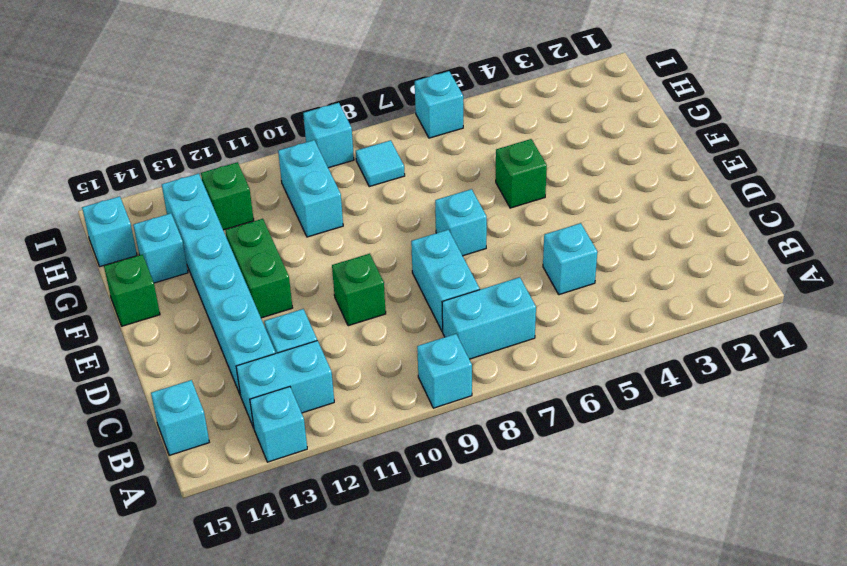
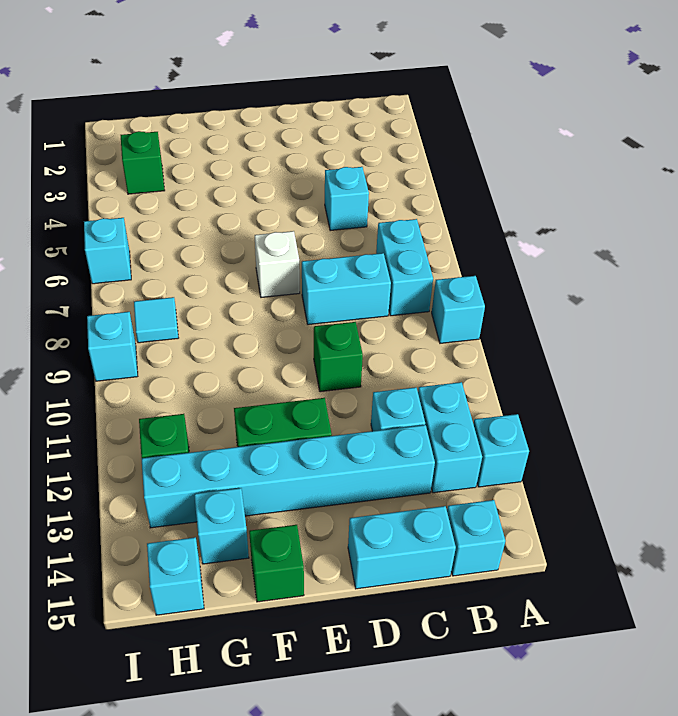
cyan 1x1 brick [435,189,487,256] -> white 1x1 brick [255,231,300,297]
green 1x1 brick [496,139,547,208] -> green 1x1 brick moved to [121,131,165,194]
cyan 1x2 brick [278,140,343,237] -> cyan 1x2 brick moved to [348,506,456,589]

